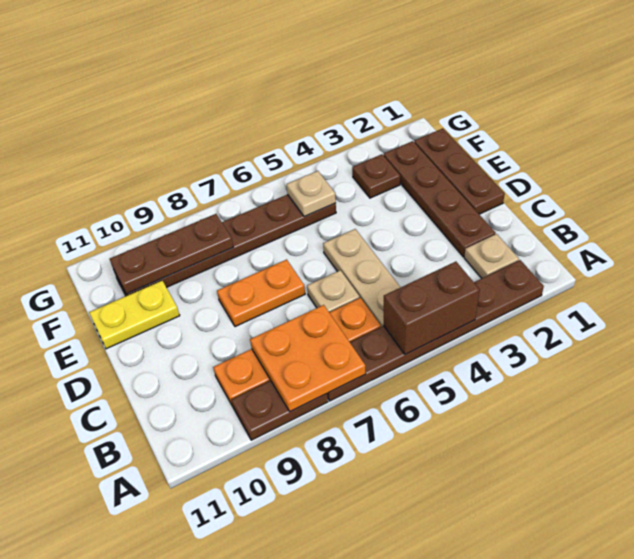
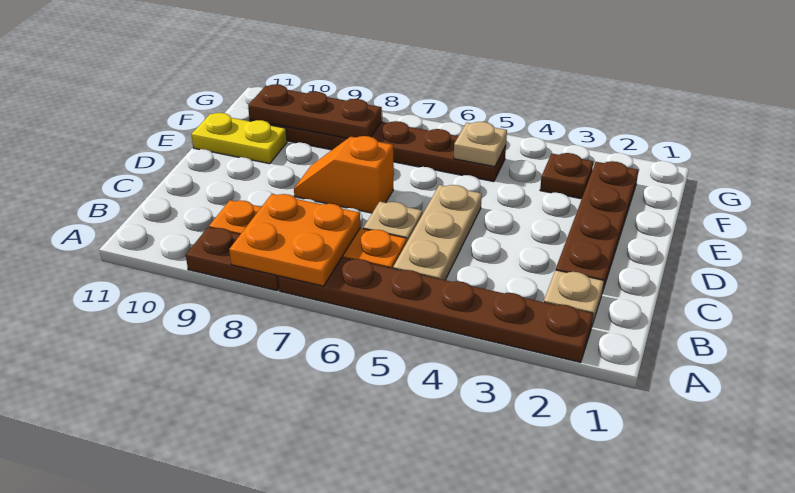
brown 1x2 brick [384,262,480,354] -> none
brown 1x3 plate [414,128,505,214] -> none
orange 1x2 plate [217,259,305,327] -> orange 1x2 slope [294,136,393,213]

